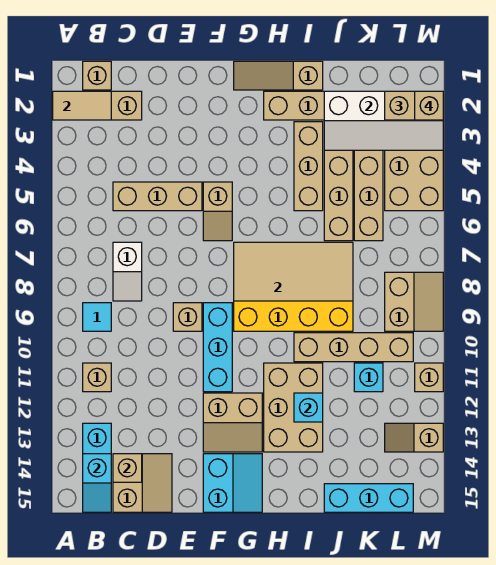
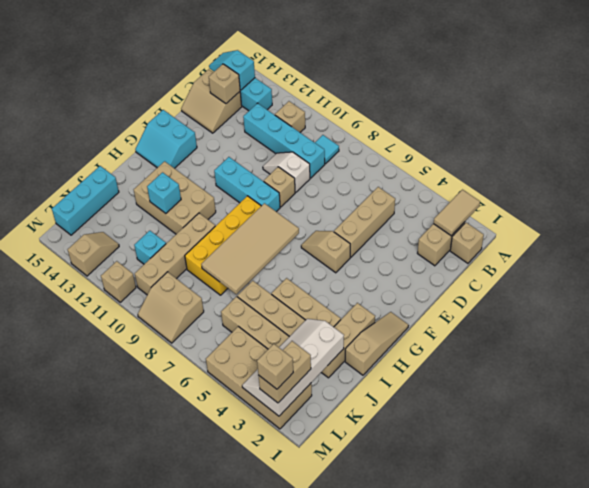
white 1x2 slope [113,242,142,301] -> white 1x2 slope moved to [263,152,310,193]
none -> cyan 1x4 brick [243,103,325,178]
tan 2x2 slope [203,393,262,452] -> none

